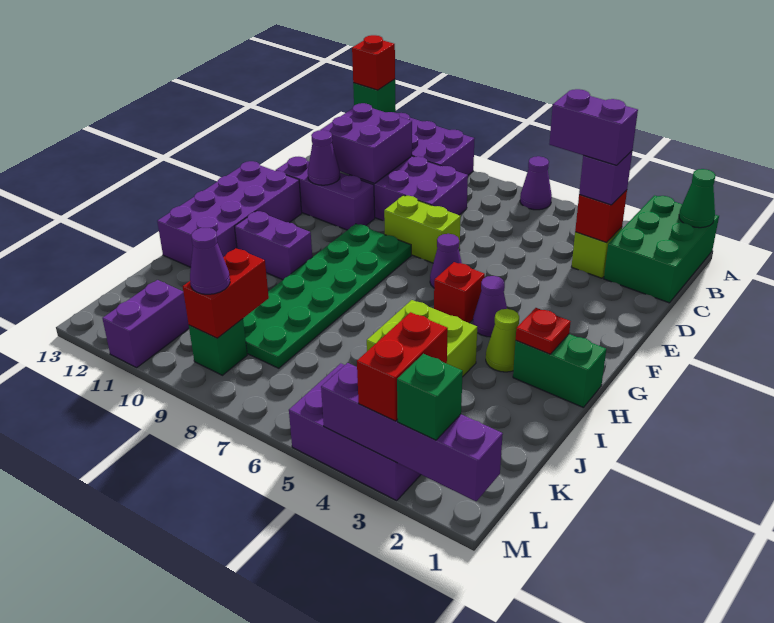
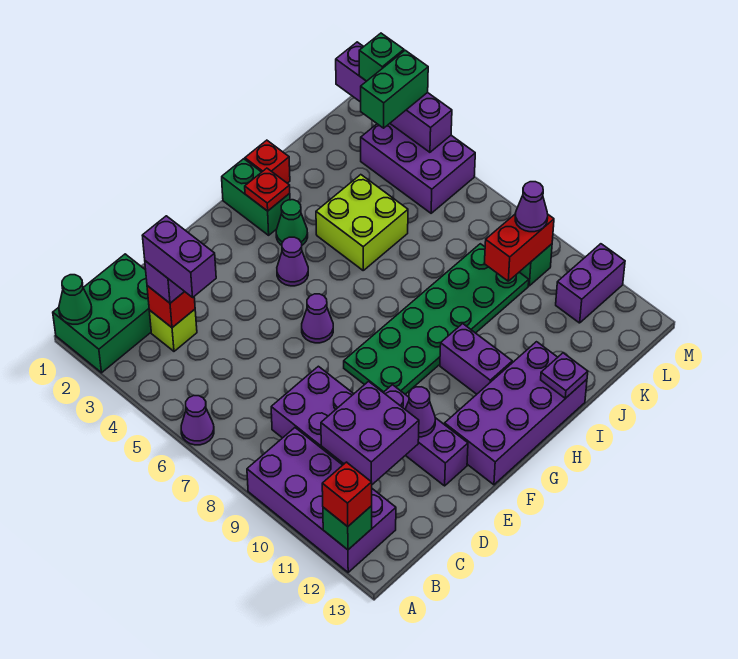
lime 1x2 brick [384,195,461,263] -> none
red 1x1 brick [434,262,485,323] -> red 1x1 brick moved to [245,140,290,183]
lime 1x1 cone [486,309,519,372] -> green 1x1 cone [276,200,308,245]
none -> purple 1x1 plate [541,353,588,398]
red 1x2 brick [357,312,448,421] -> green 1x2 brick [361,50,428,128]

